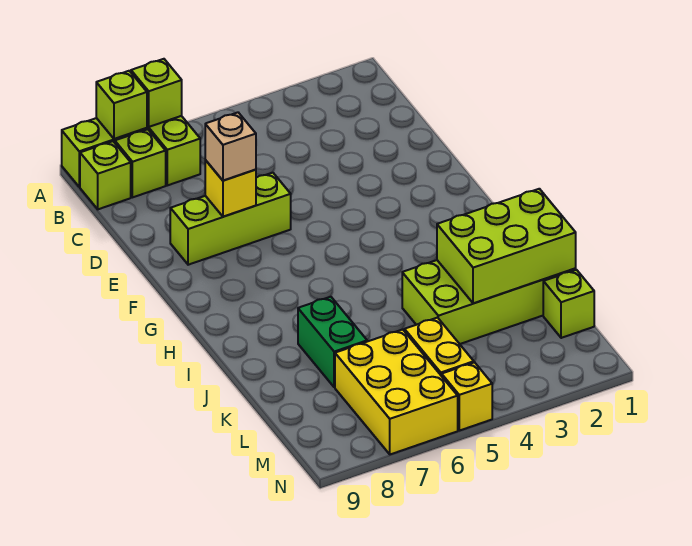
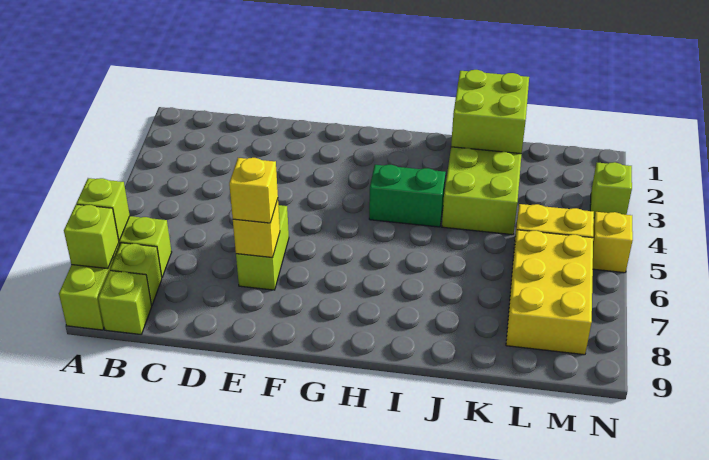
lime 1x3 brick [170,173,291,265] -> lime 1x2 brick [236,205,289,290]
tan 1x1 brick [205,112,256,180] -> yellow 1x1 brick [229,158,278,223]
lime 2x3 brick [437,189,576,303] -> lime 2x2 brick [451,70,529,154]
green 1x2 brick [298,297,367,387] -> green 1x2 brick moved to [369,165,446,227]
lime 1x1 brick [543,270,594,338] -> lime 1x1 brick moved to [590,162,632,217]
yellow 2x3 brick [335,330,458,454] -> yellow 2x3 brick turned to [506,230,593,355]

